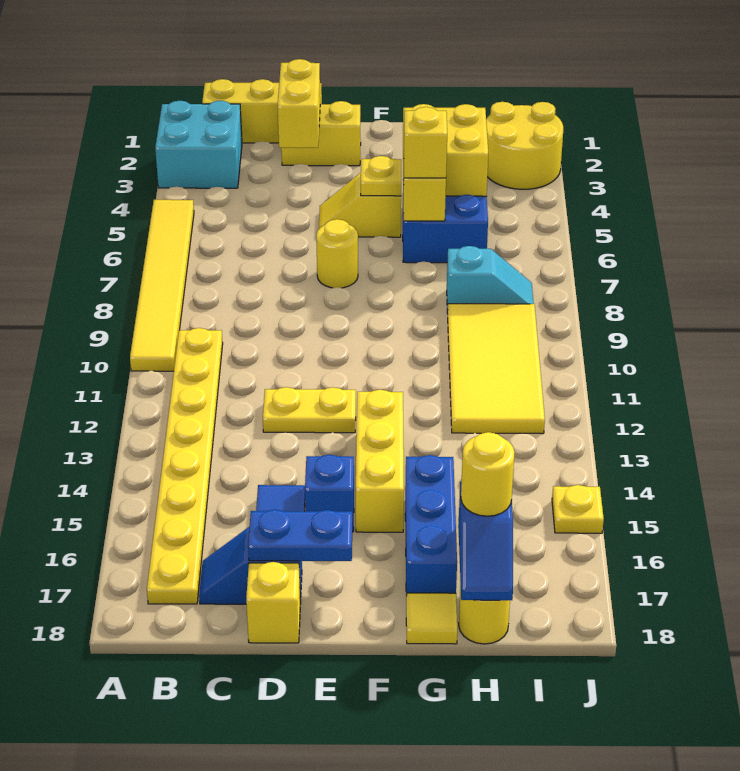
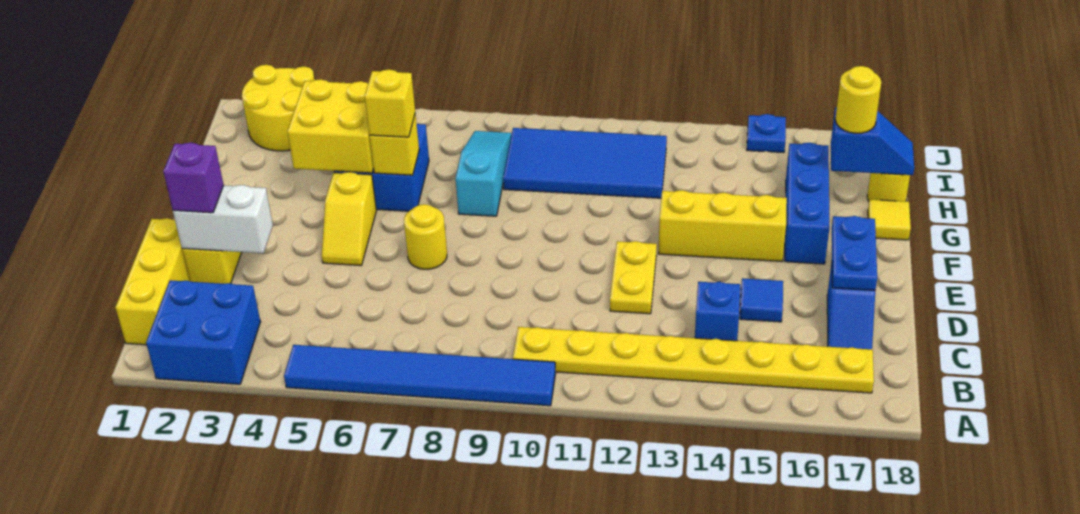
cyan 2x2 brick [155,101,242,188] -> blue 2x2 brick [146,280,260,384]
yellow 1x6 tile [130,200,194,371] -> blue 1x6 tile [284,345,555,406]
yellow 1x2 brick [278,59,320,148] -> white 1x2 brick [173,185,273,253]
none -> purple 1x1 brick [163,143,223,213]
yellow 1x1 brick [246,562,300,643] -> none
blue 1x1 brick [305,455,354,532] -> blue 1x1 brick moved to [695,282,740,341]
yellow 1x1 plate [361,156,401,196] -> none
blue 1x3 brick [405,455,457,596] -> blue 1x3 brick turned to [785,143,830,264]
cyan 1x2 slope [447,246,534,314] -> cyan 1x3 slope [456,131,511,216]
yellow 2x4 tile [448,304,545,434] -> blue 2x4 tile [503,128,667,198]
yellow 1x1 plate [552,485,604,533] -> blue 1x1 plate [747,114,786,153]

